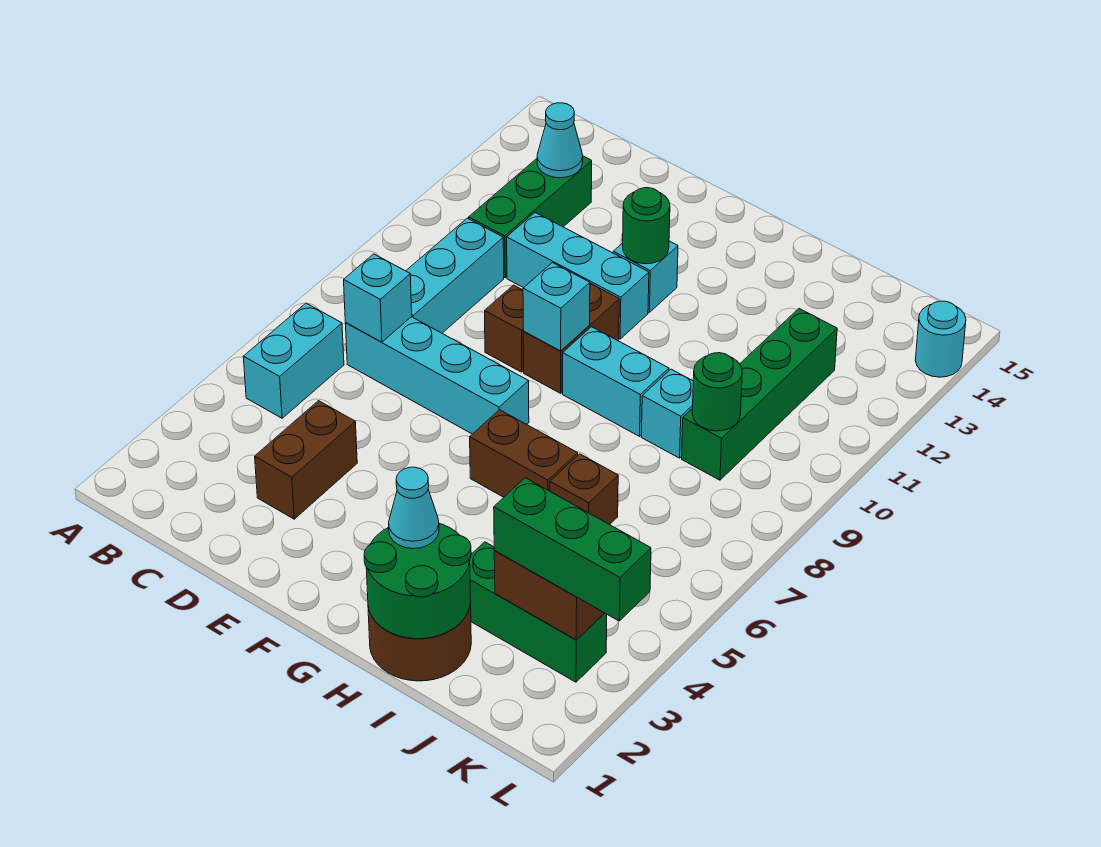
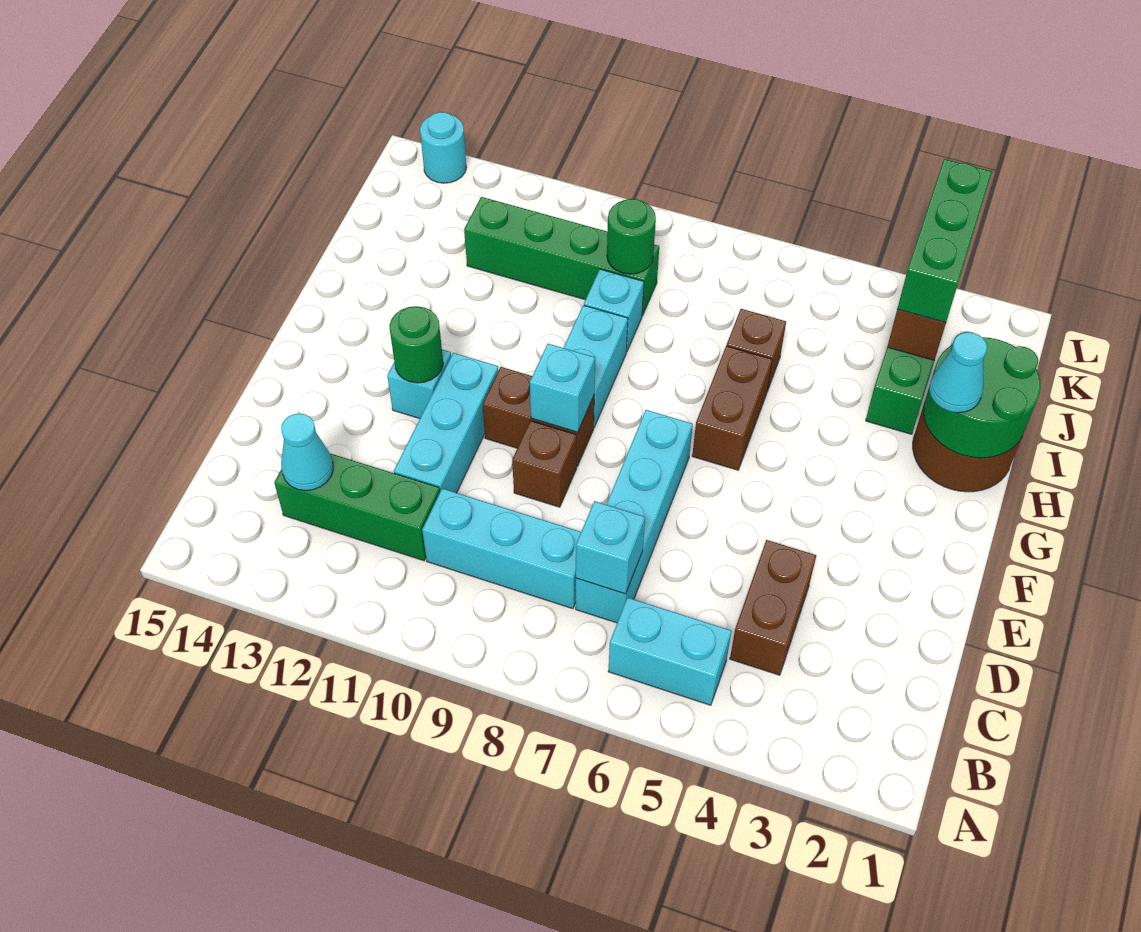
brown 1x2 brick [255,401,357,519] -> brown 1x2 brick turned to [730,540,816,675]

